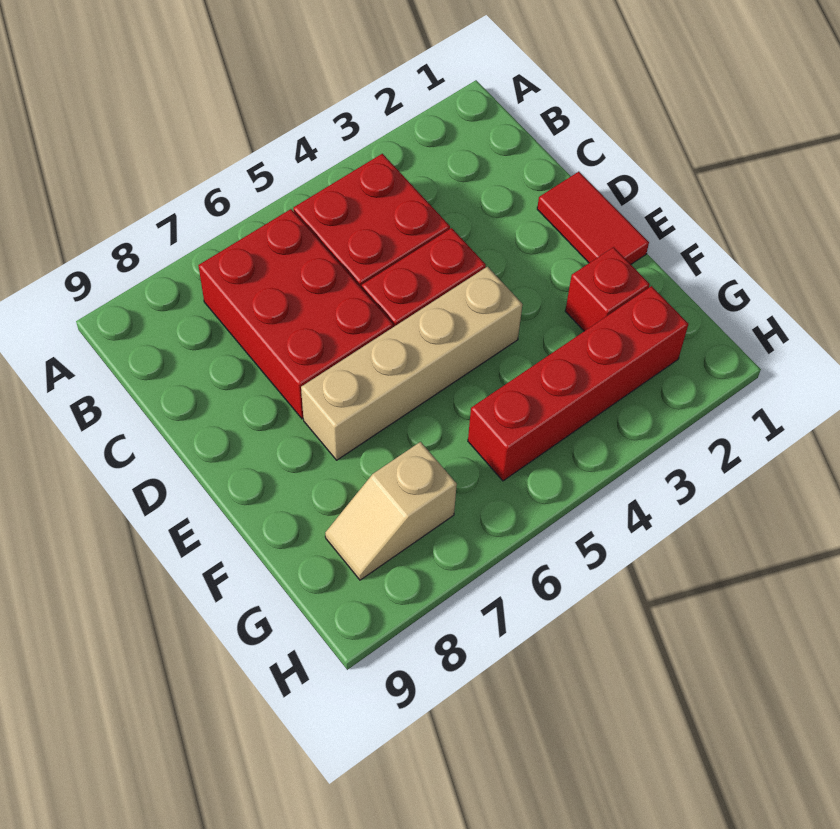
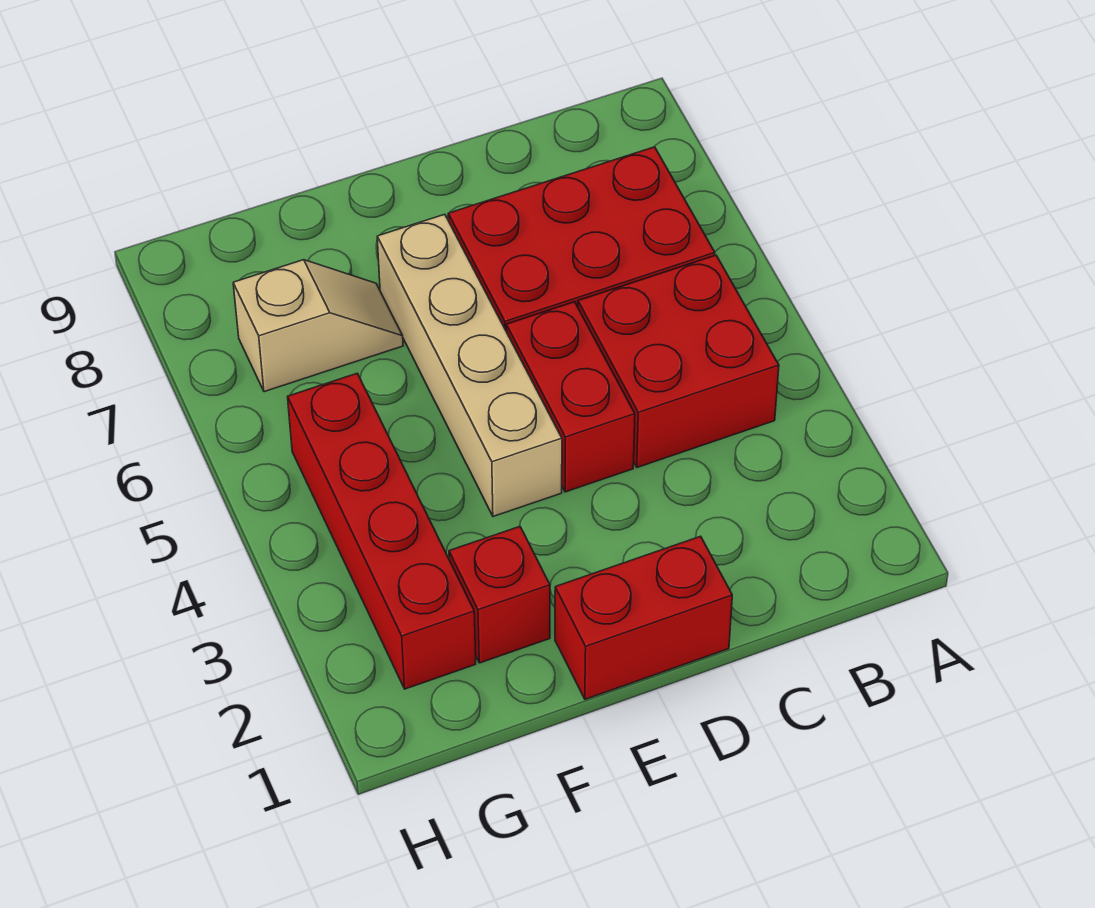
red 1x2 tile [537,172,649,264] -> red 1x2 brick [555,536,732,699]
tan 1x2 slope [325,442,457,580] -> tan 1x2 slope turned to [233,260,403,392]

